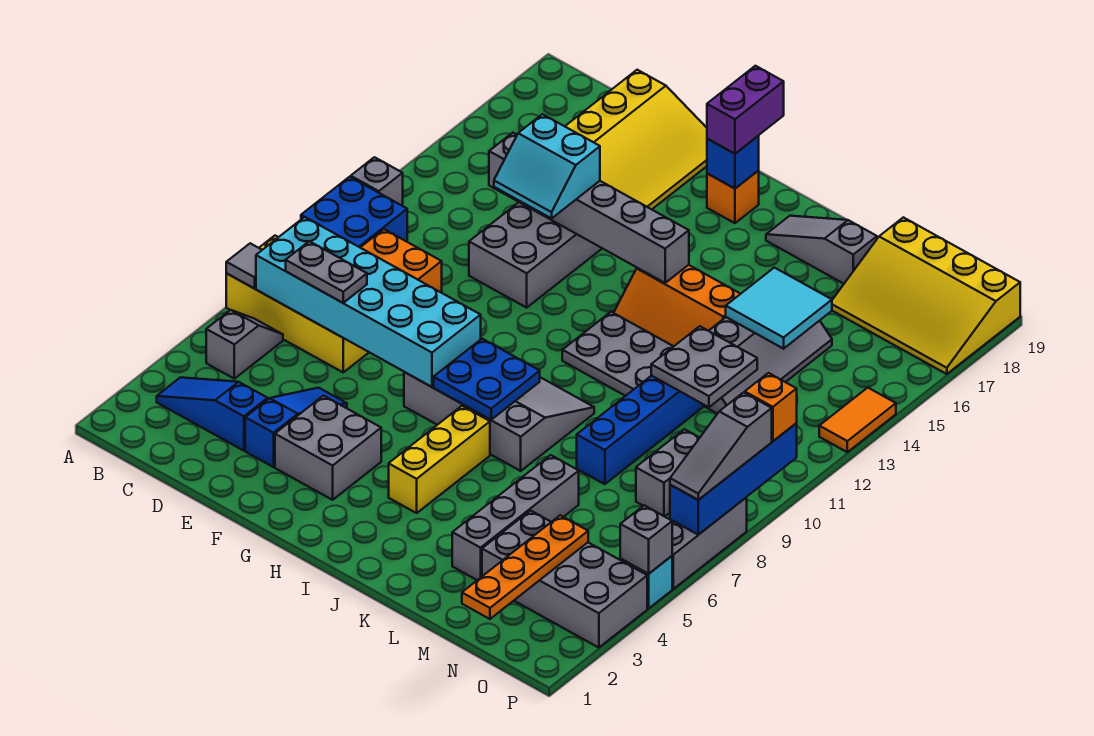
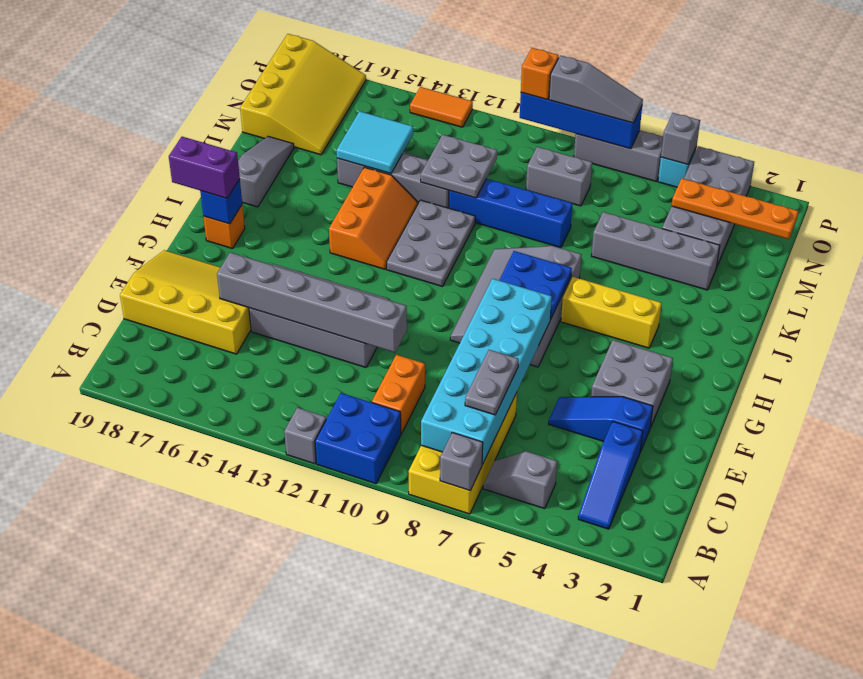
grey 1x1 tile [226,243,262,288] -> grey 1x1 brick [440,432,483,490]
grey 1x6 brick [489,133,689,283] -> grey 1x6 brick turned to [217,253,407,353]
cyan 2x2 slope [494,114,600,218] -> none
grey 1x3 slope [766,216,877,284] -> grey 1x3 slope turned to [238,136,294,207]

